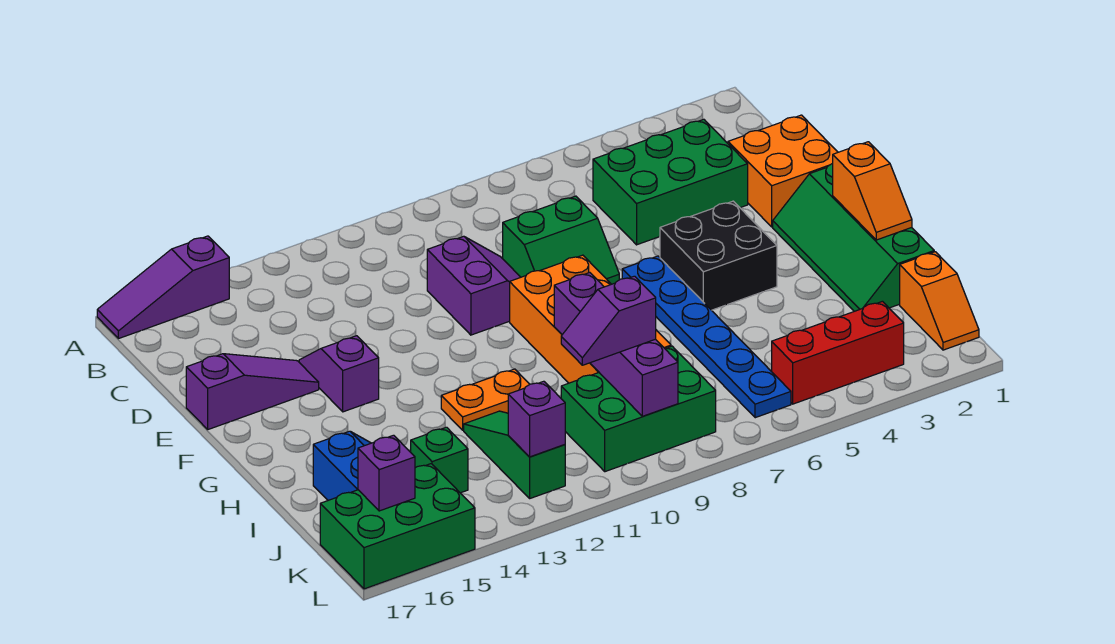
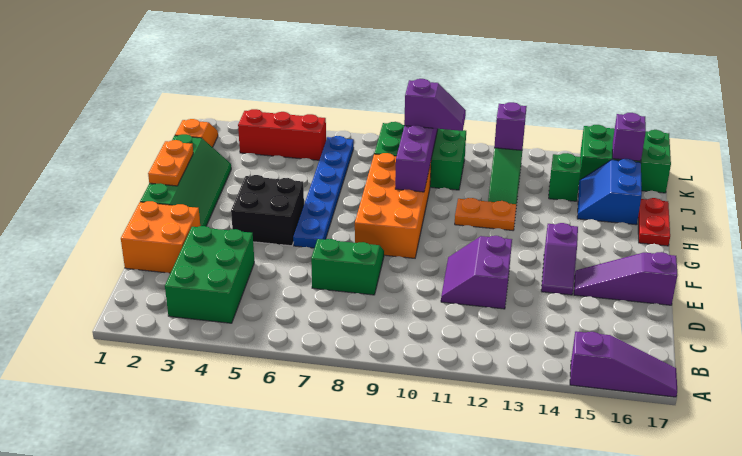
green 2x3 brick [593,119,748,245] -> green 2x3 brick turned to [165,226,254,323]
purple 2x2 slope [427,236,521,335] -> purple 2x2 slope moved to [441,236,512,309]
orange 1x2 slope [833,142,912,240] -> orange 1x2 plate [148,140,193,186]
none -> red 1x2 plate [638,198,670,246]

